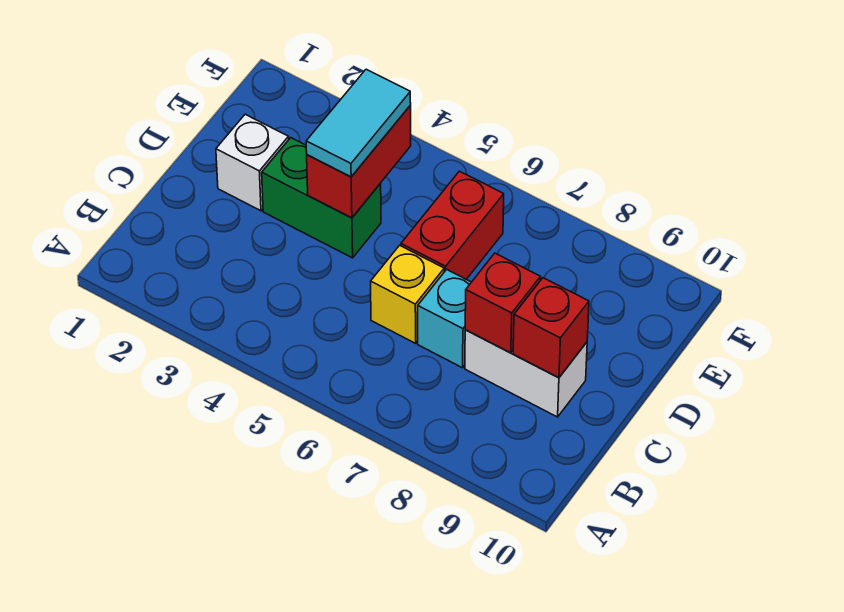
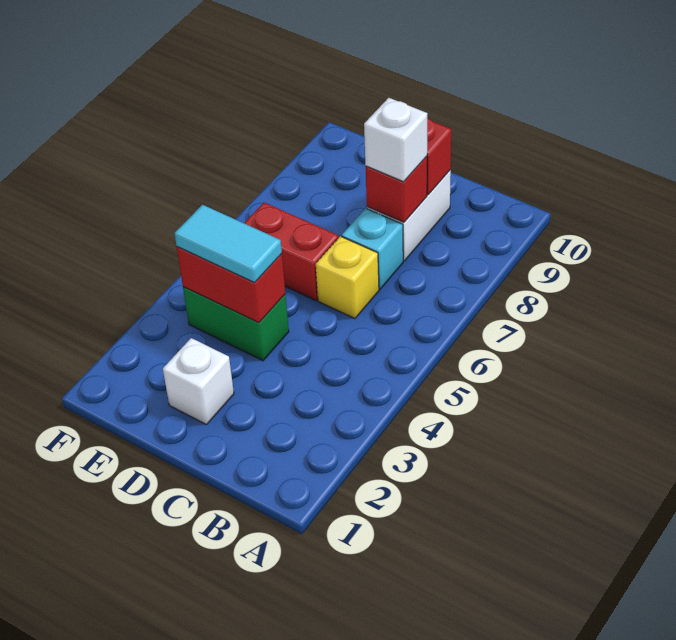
none -> white 1x1 brick [364,98,428,182]
green 1x2 brick [262,138,381,258] -> green 1x2 brick turned to [183,287,289,361]

